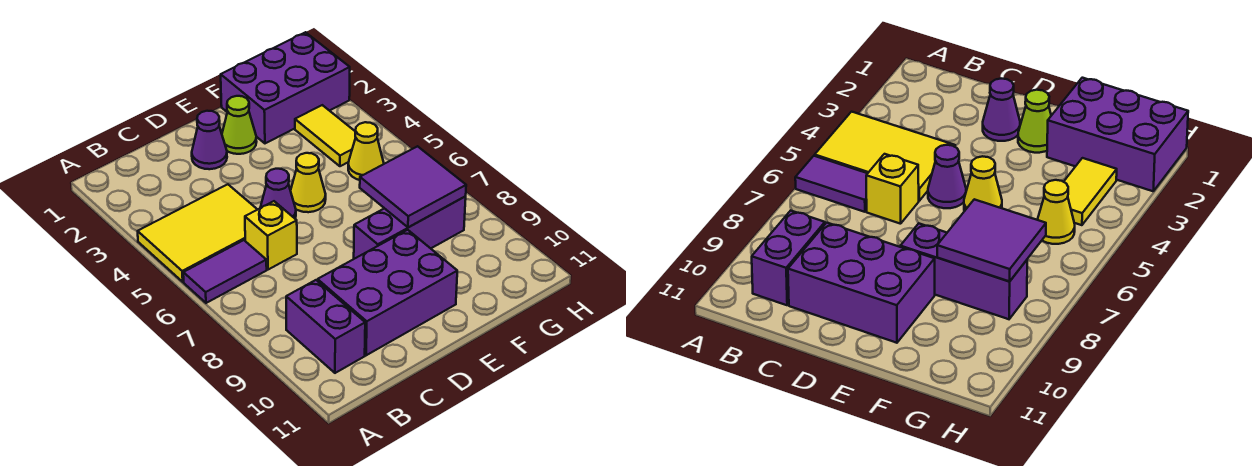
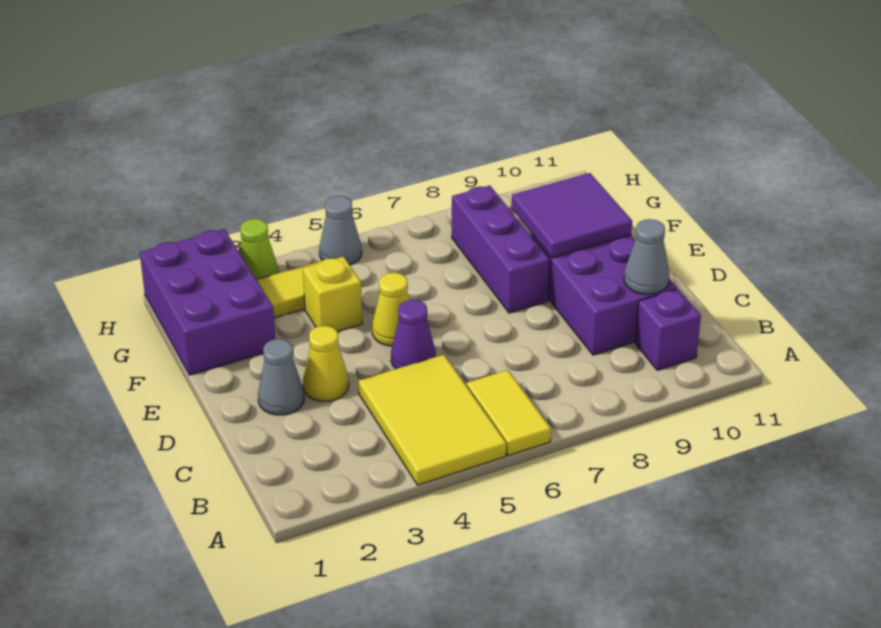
purple 1x2 tile [183,240,267,303] -> yellow 1x2 tile [467,370,551,456]
purple 1x2 brick [286,280,365,373] -> purple 1x1 brick [635,289,701,370]
yellow 1x1 brick [245,201,297,270] -> yellow 1x1 brick moved to [303,257,362,332]
none -> grey 1x1 cone [624,219,669,294]
purple 1x1 cone [192,111,227,169] -> grey 1x1 cone [258,339,304,415]
lime 1x1 cone [222,96,257,154] -> lime 1x1 cone moved to [239,219,279,279]
purple 2x2 tile [360,146,466,227] -> purple 2x2 tile moved to [512,173,632,258]
yellow 1x1 cone [348,122,384,180] -> yellow 1x1 cone moved to [303,326,349,401]
none -> grey 1x1 cone [319,196,362,265]

